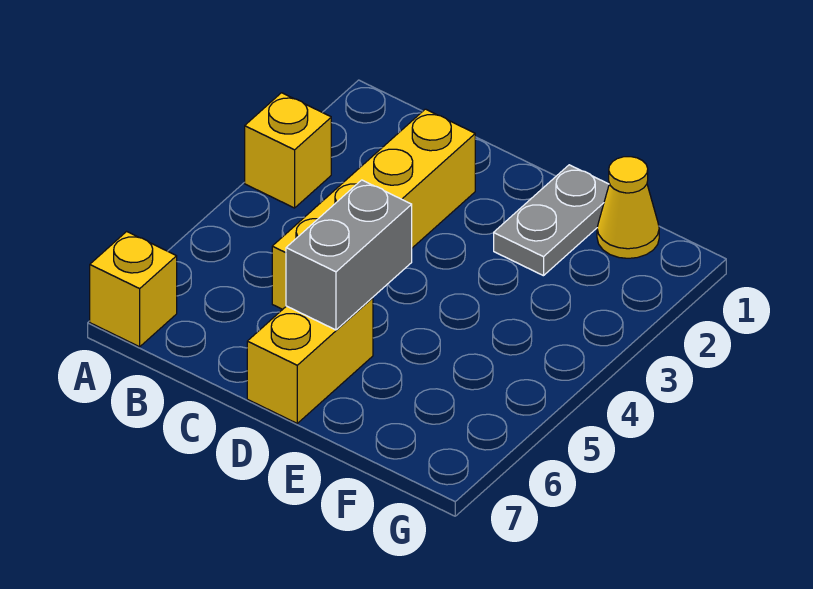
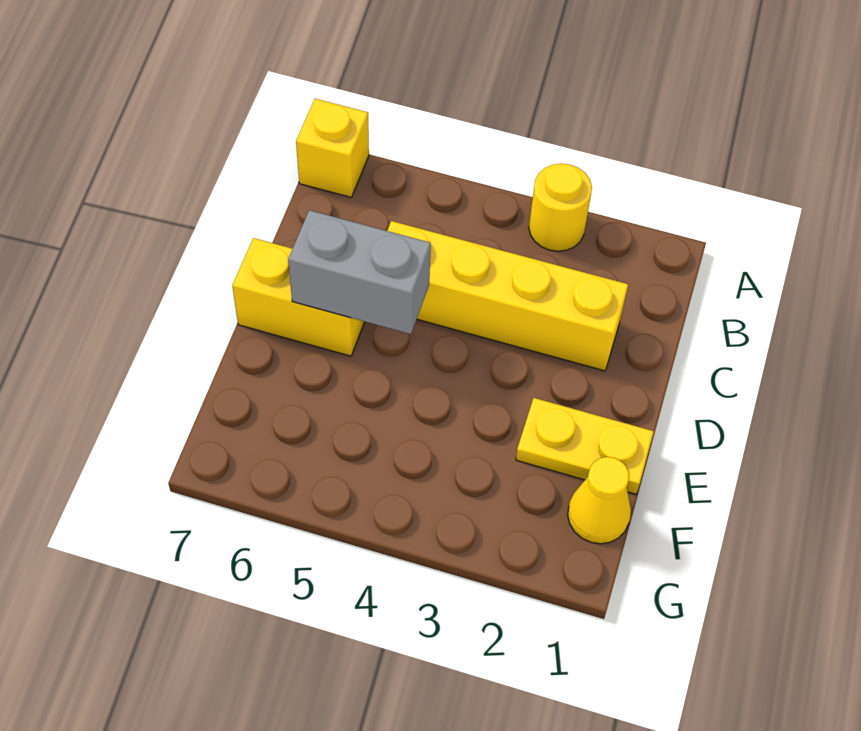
yellow 1x1 brick [245,93,331,208] -> yellow 1x1 round brick [529,163,592,251]
grey 1x2 plate [494,165,609,276] -> yellow 1x2 plate [516,398,654,494]

